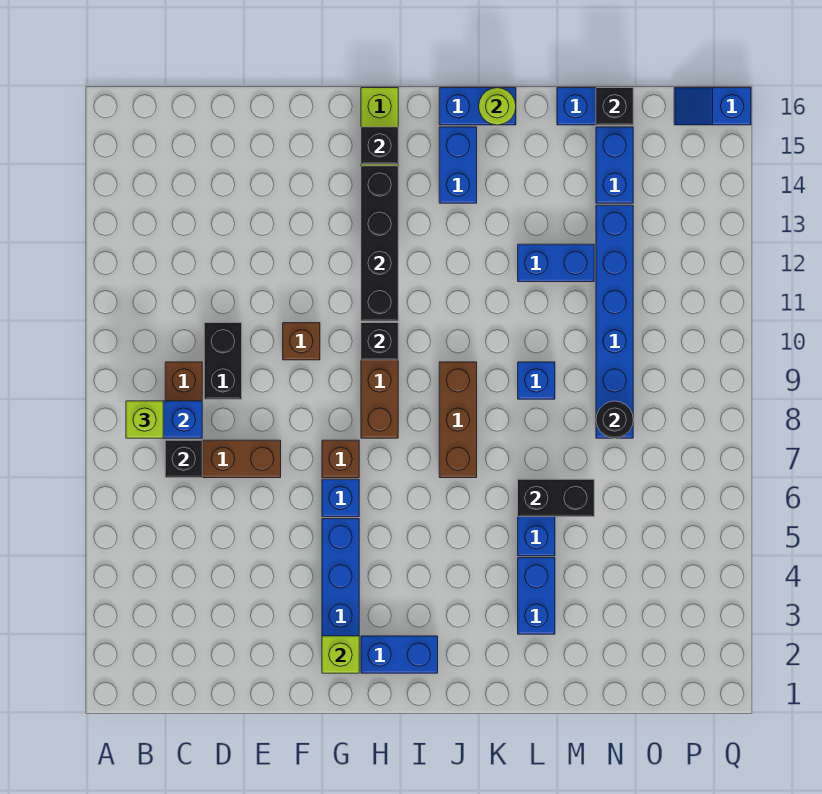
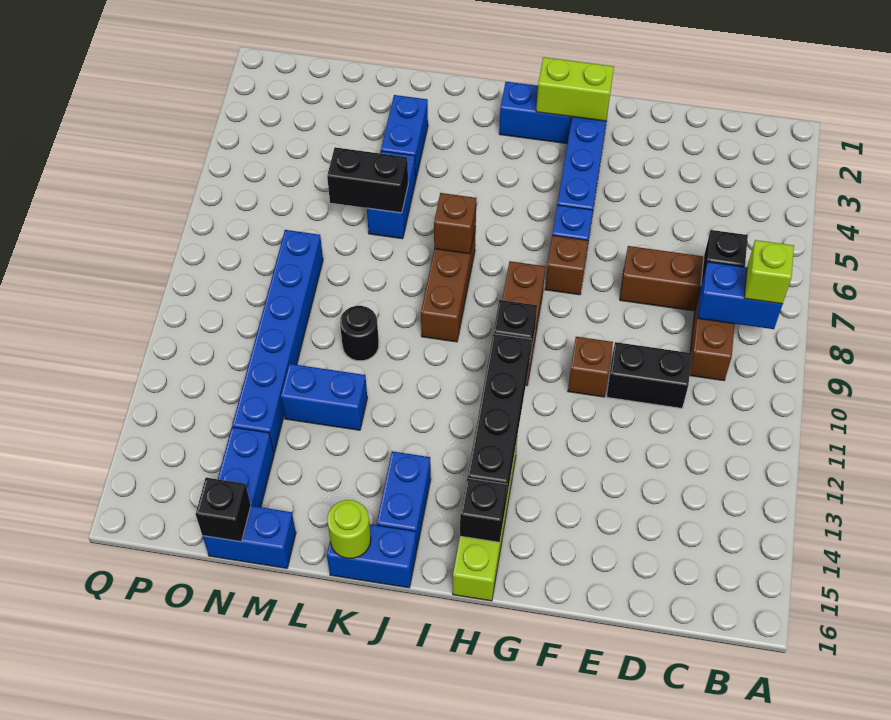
black 1x2 brick [204,323,242,399] -> black 1x2 brick turned to [607,342,692,408]
lime 1x1 brick [322,636,359,673] -> lime 1x2 brick [536,57,614,121]
none -> brown 1x1 brick [434,193,477,254]
blue 1x1 brick [518,362,555,399] -> none
black 1x1 round brick [596,401,633,438] -> black 1x1 round brick moved to [340,306,379,361]
blue 1x2 slope [674,88,751,125] -> none

